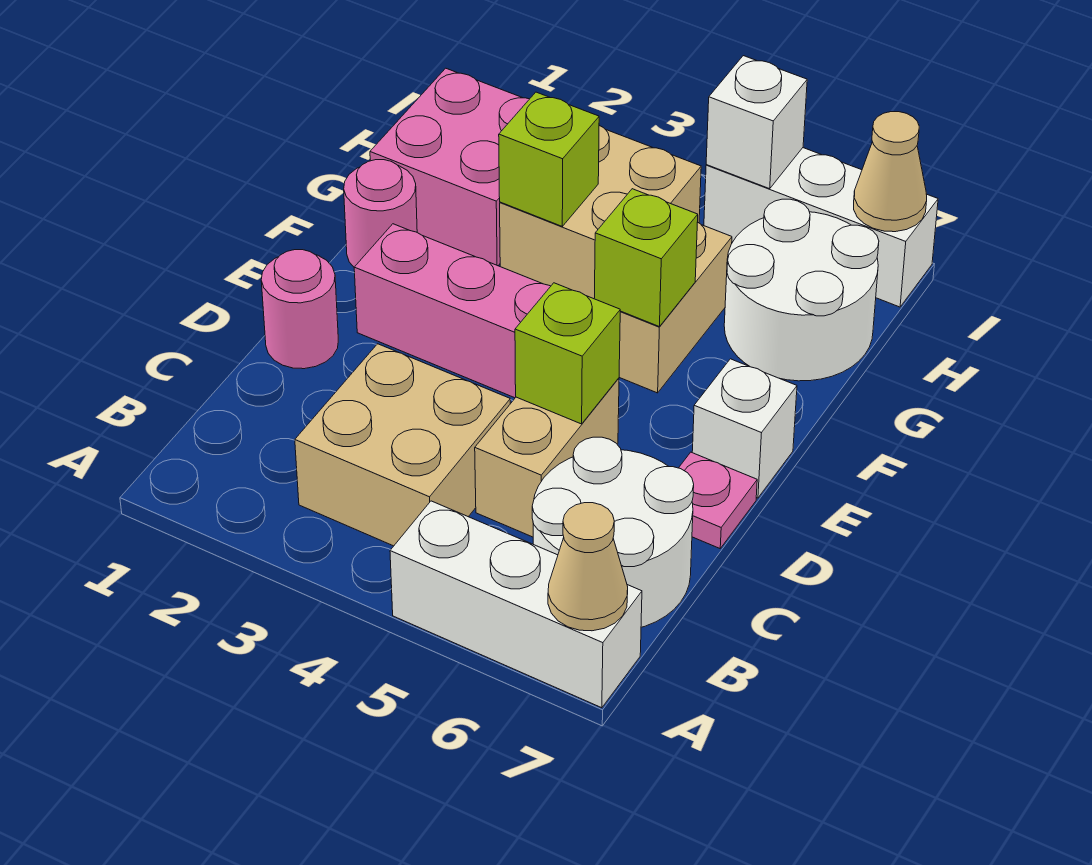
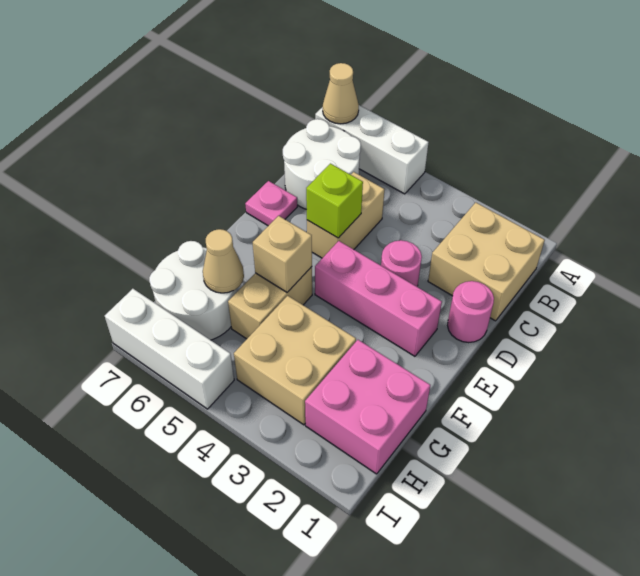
tan 2x2 brick [295,344,510,546] -> tan 2x2 brick moved to [428,202,545,321]
white 1x1 brick [692,359,797,498] -> none
pink 1x1 round brick [344,160,417,267] -> pink 1x1 round brick moved to [381,240,422,287]
lime 1x1 brick [594,189,698,327] -> tan 1x1 brick [253,216,312,292]
lime 1x1 brick [499,92,599,226] -> none
white 1x1 brick [706,56,807,189] -> none
tan 1x1 cone [854,112,927,232] -> tan 1x1 cone moved to [203,229,244,293]

